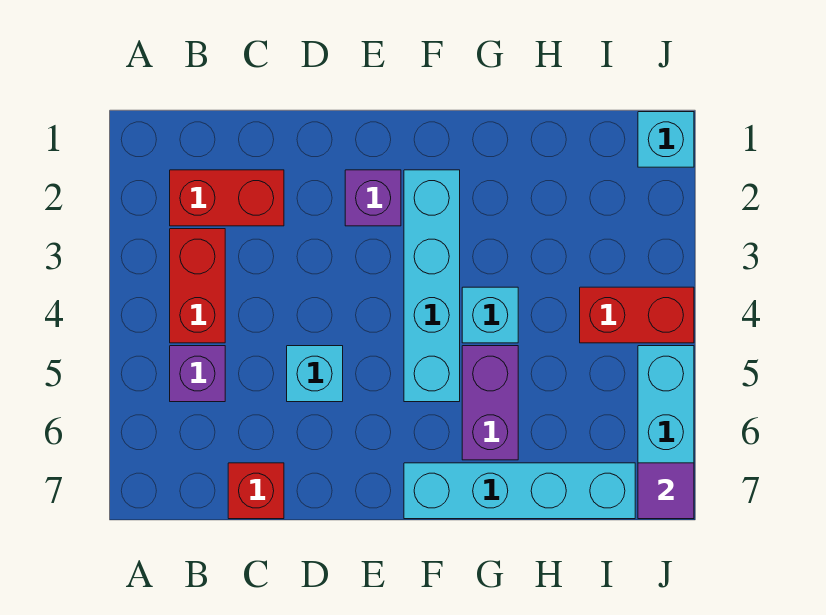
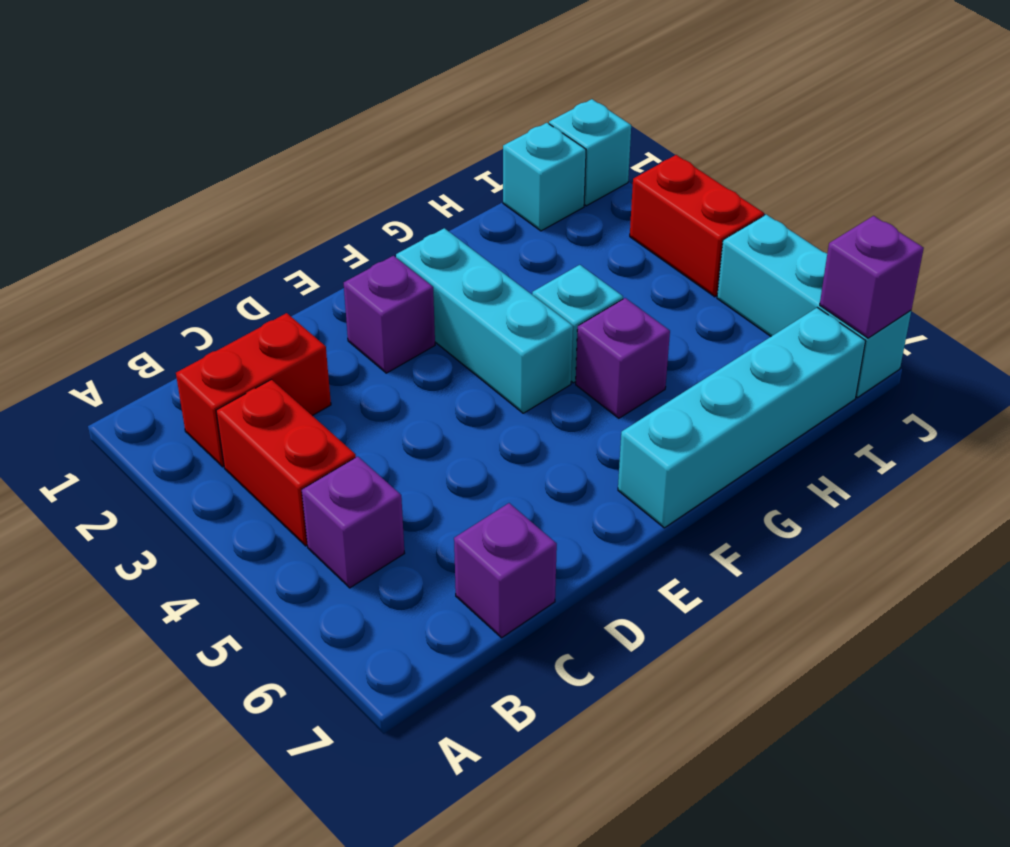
red 1x1 brick [228,463,284,519] -> purple 1x1 brick [454,503,557,638]
cyan 1x1 brick [287,346,343,402] -> cyan 1x1 brick moved to [503,123,586,231]
cyan 1x4 brick [404,170,460,402] -> cyan 1x3 brick [396,228,573,413]
purple 1x2 brick [462,346,518,460] -> purple 1x1 brick [576,298,670,418]
red 1x2 brick [580,287,694,343] -> red 1x2 brick turned to [630,155,764,297]
purple 1x1 tile [638,463,694,519] -> purple 1x1 brick [820,216,924,338]

